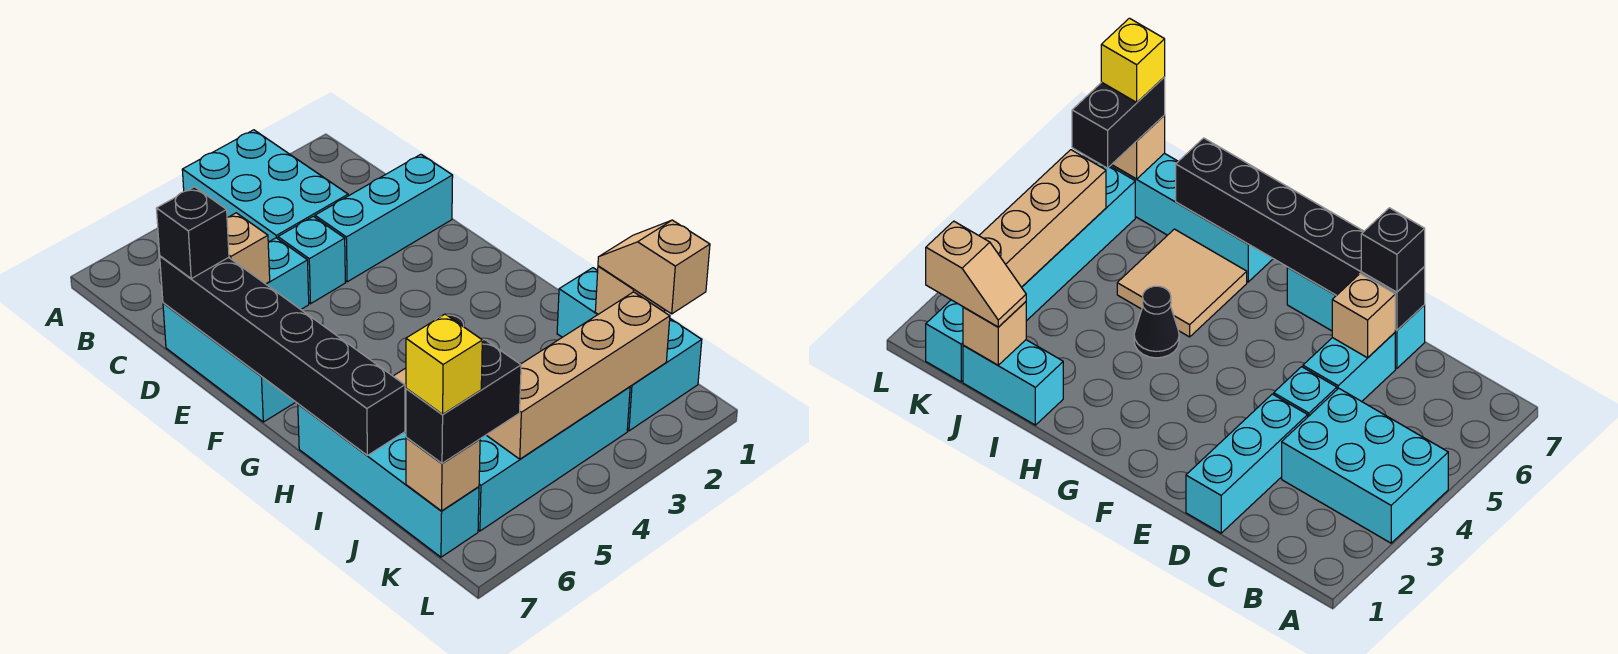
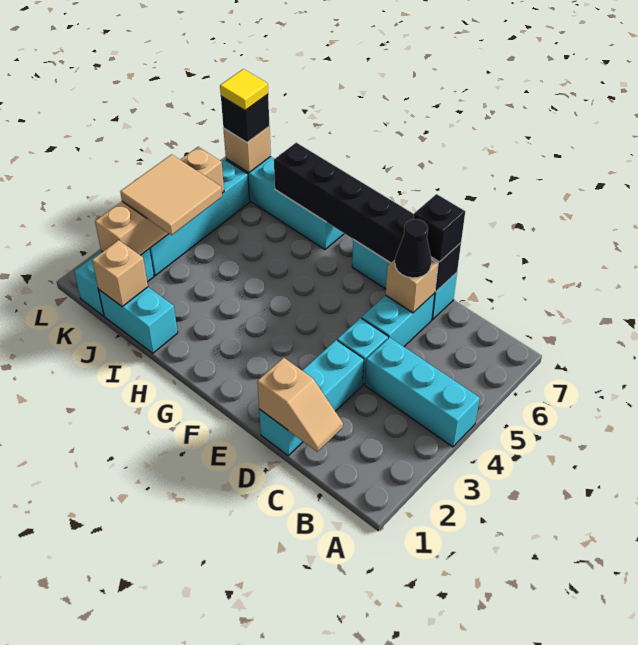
cyan 2x3 brick [182,130,348,242] -> cyan 1x3 brick [365,337,480,447]
black 1x1 cone [1134,286,1179,358] -> black 1x1 cone moved to [395,219,431,278]
tan 2x2 tile [1117,229,1247,337] -> tan 2x2 tile moved to [120,154,222,235]
tan 1x2 slope [598,220,710,314] -> tan 1x2 slope moved to [257,358,343,452]
black 1x2 brick [406,339,521,463] -> black 1x1 brick [221,95,270,142]
yellow 1x1 brick [406,314,482,414] -> yellow 1x1 tile [220,69,268,110]

